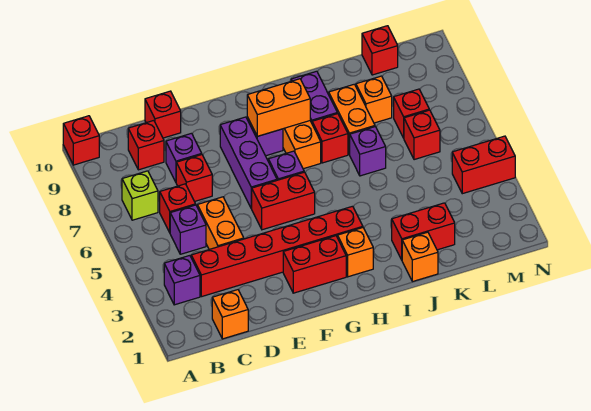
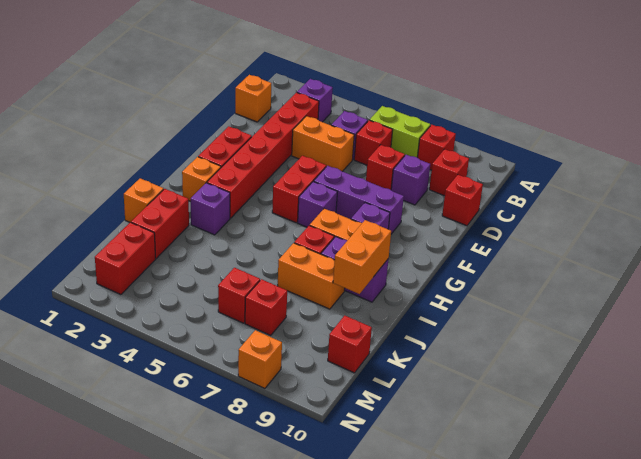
red 1x1 brick [63,116,99,165] -> red 1x1 brick moved to [418,125,456,170]
lime 1x1 brick [122,171,158,220] -> lime 1x2 brick [370,106,430,158]
orange 1x2 brick [247,79,310,136] -> orange 1x2 brick moved to [333,220,391,294]
purple 1x1 brick [350,127,386,176] -> purple 1x1 brick moved to [191,183,230,235]
orange 1x1 brick [356,76,392,123] -> orange 1x1 brick moved to [238,330,282,388]
red 1x2 brick [452,136,515,194] -> red 1x2 brick moved to [95,222,156,295]

